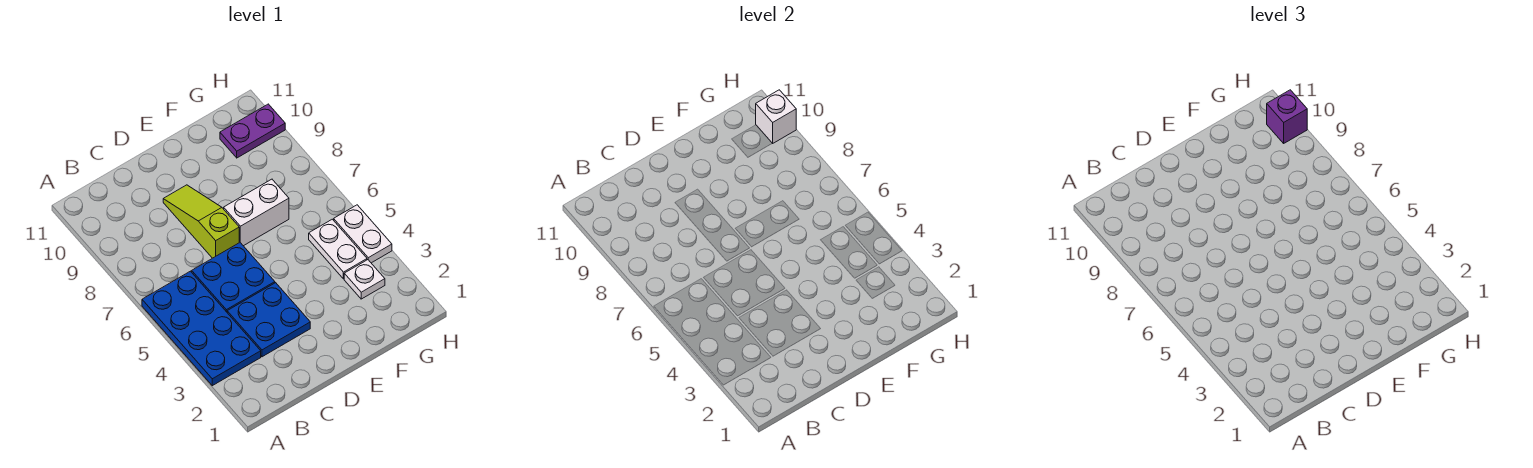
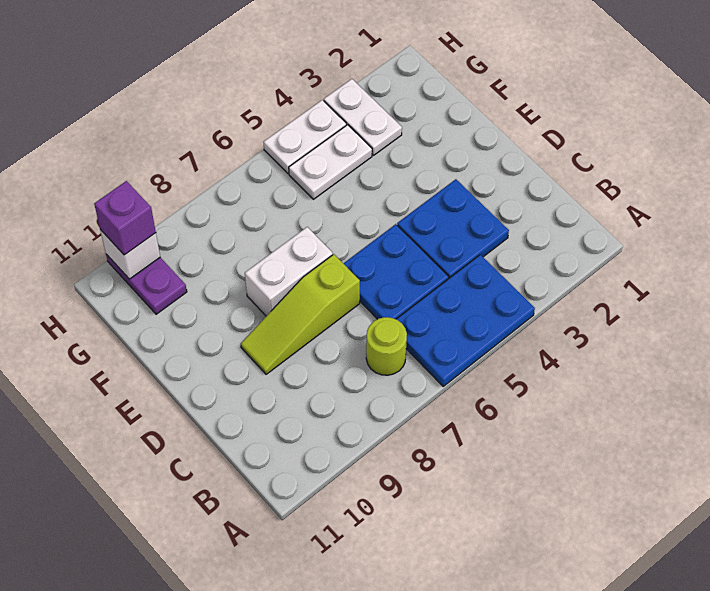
blue 2x4 plate [142,271,261,386] -> blue 2x3 plate [396,255,535,386]
none -> lime 1x1 round brick [366,317,407,375]
white 1x2 brick [224,179,289,246] -> white 1x2 brick turned to [245,227,333,316]
white 1x1 plate [344,260,385,299] -> white 1x2 plate [324,79,402,155]

